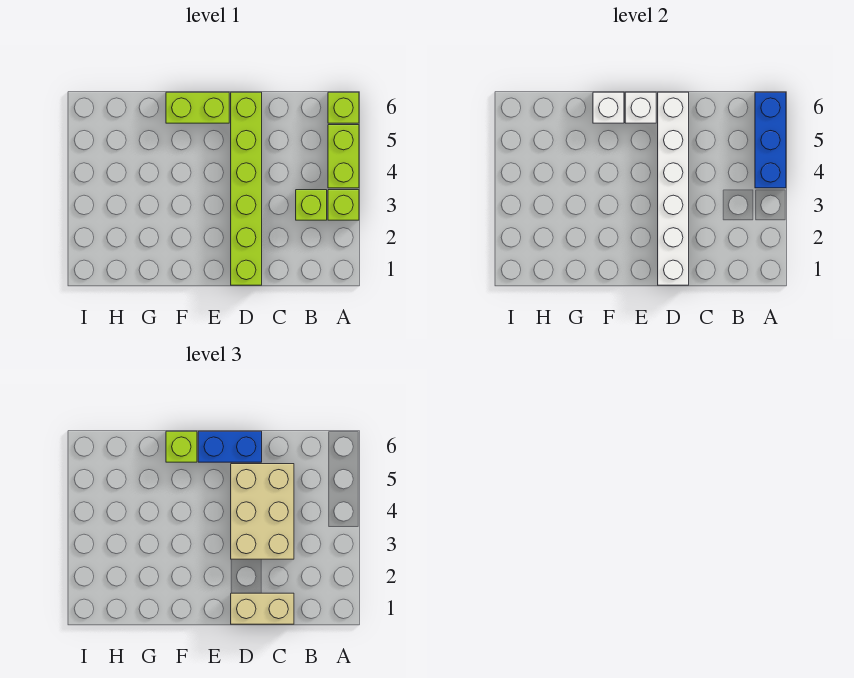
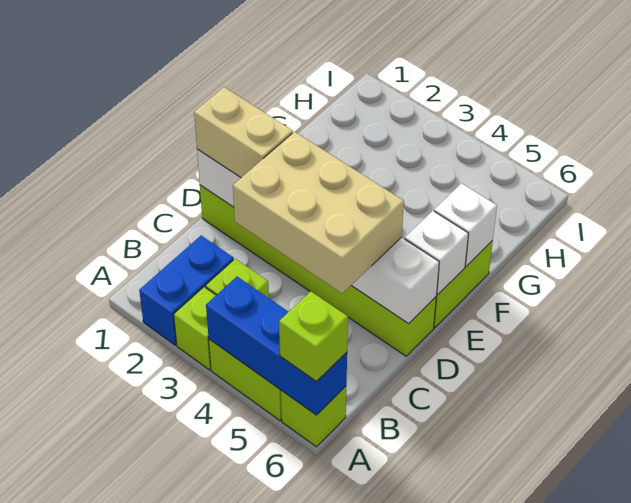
tan 1x2 brick [231,593,294,624] -> tan 1x2 brick turned to [194,87,293,178]
blue 1x2 brick [198,431,262,462] -> blue 1x2 brick moved to [139,236,234,345]
lime 1x1 brick [166,431,197,462] -> lime 1x1 brick moved to [279,291,348,382]

